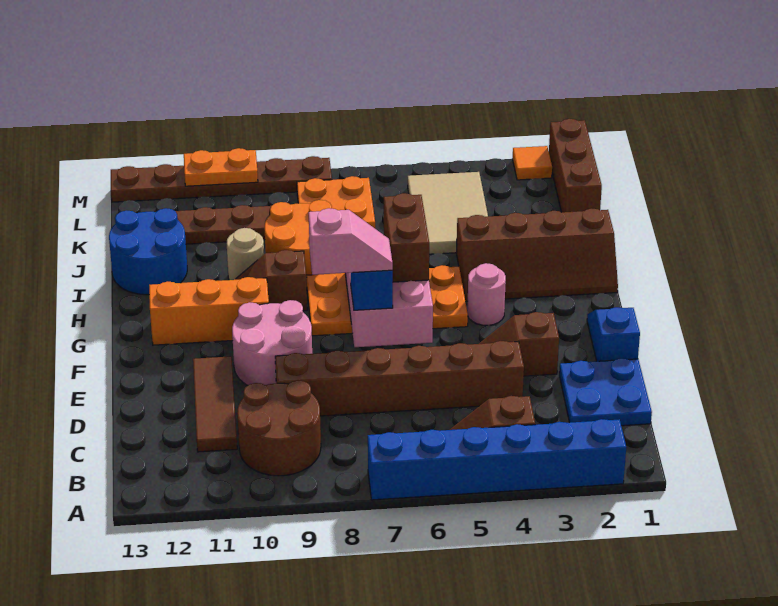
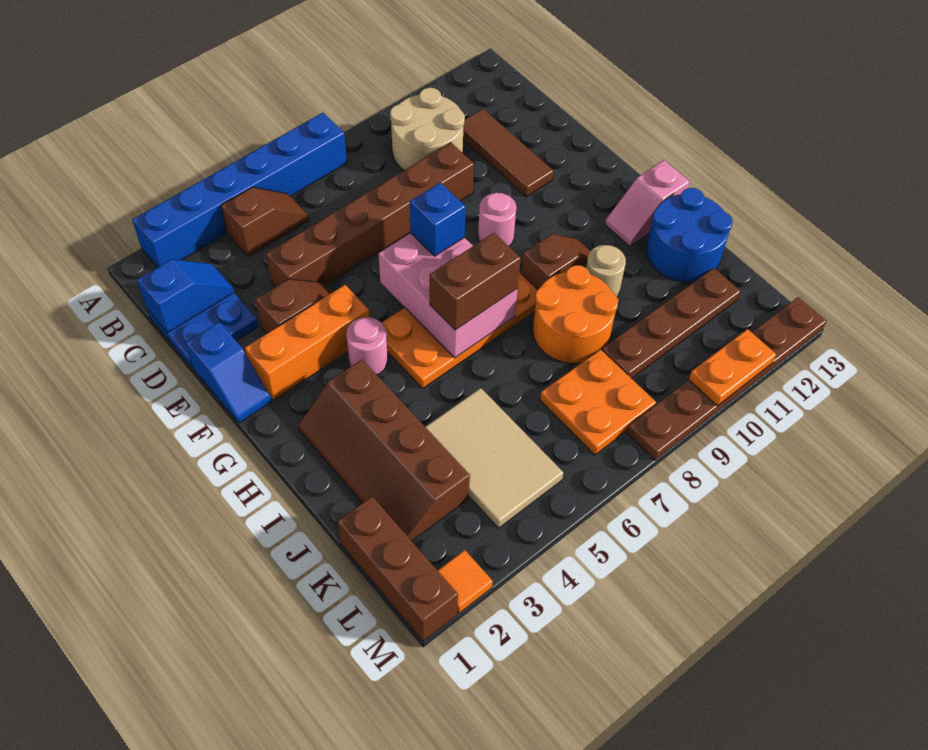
brown 2x2 round brick [237,380,321,476] -> tan 2x2 round brick [390,88,465,170]
none -> blue 1x2 slope [137,259,234,333]
pink 2x2 round brick [232,300,312,385] -> pink 1x1 round brick [478,193,516,246]
pink 1x2 slope [309,208,393,275] -> pink 1x2 slope moved to [605,160,690,246]
brown 1x2 brick [384,193,429,282] -> brown 1x2 brick turned to [430,233,521,330]
orange 1x3 brick [149,277,269,345] -> orange 1x3 brick moved to [245,285,369,400]
brown 2x4 slope [456,208,618,301] -> brown 2x4 slope turned to [298,360,470,541]

